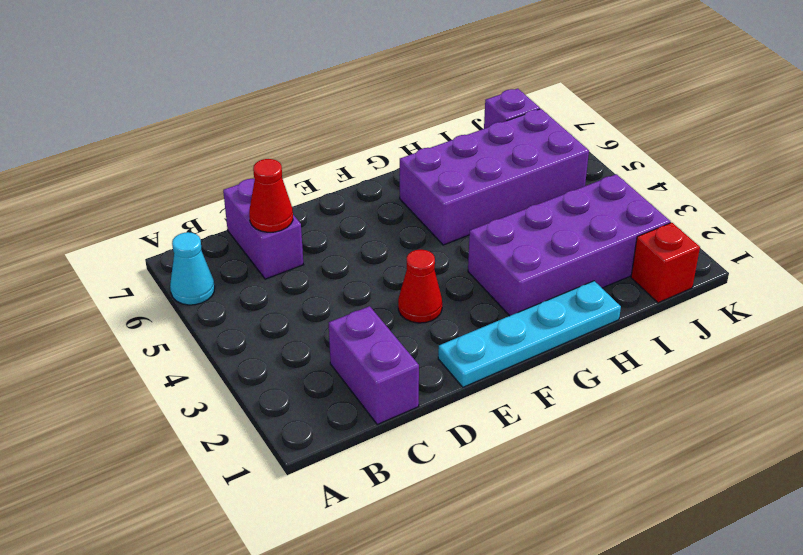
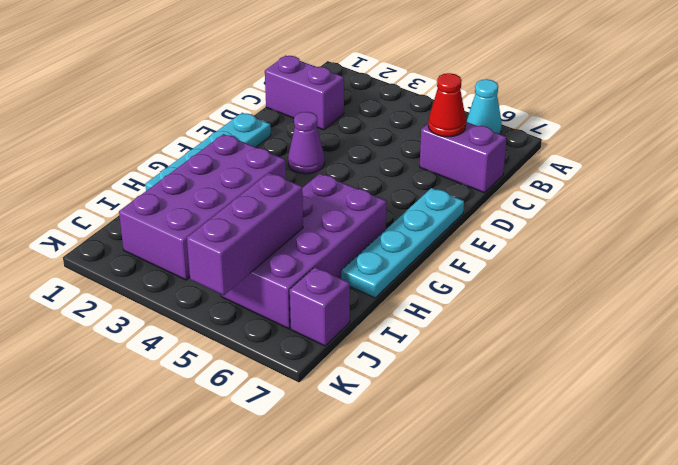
red 1x1 cone [398,250,442,323] -> purple 1x1 cone [288,112,325,174]
none -> cyan 1x4 plate [341,188,464,298]
none -> purple 1x3 brick [187,173,303,295]
red 1x1 brick [631,223,700,303] -> none

